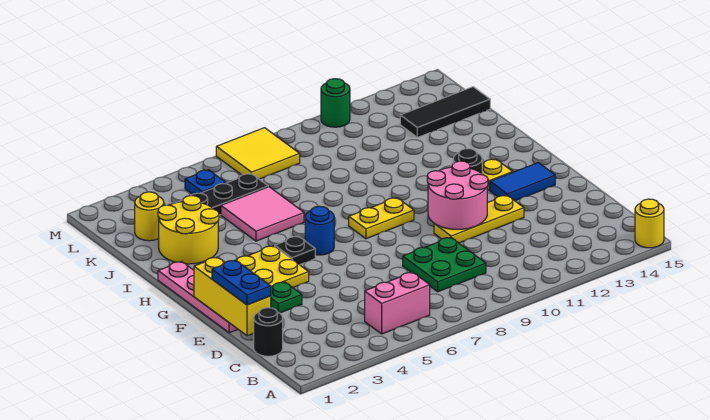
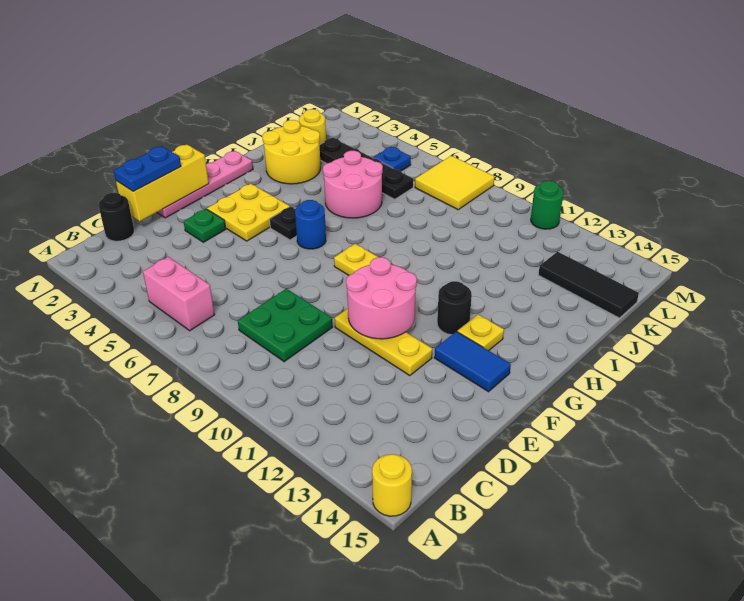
pink 2x2 tile [221,187,304,241] -> pink 2x2 round brick [323,151,383,218]

